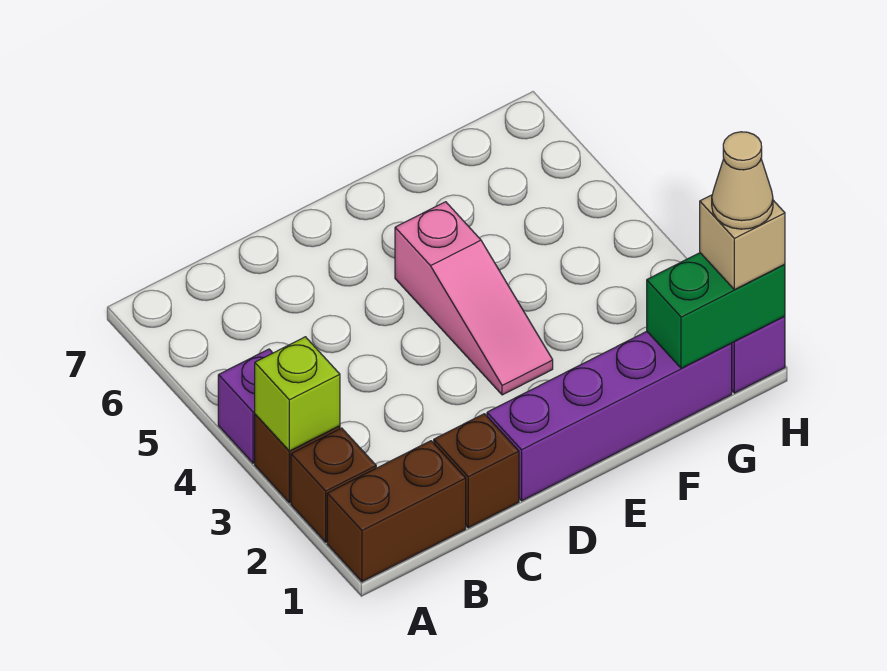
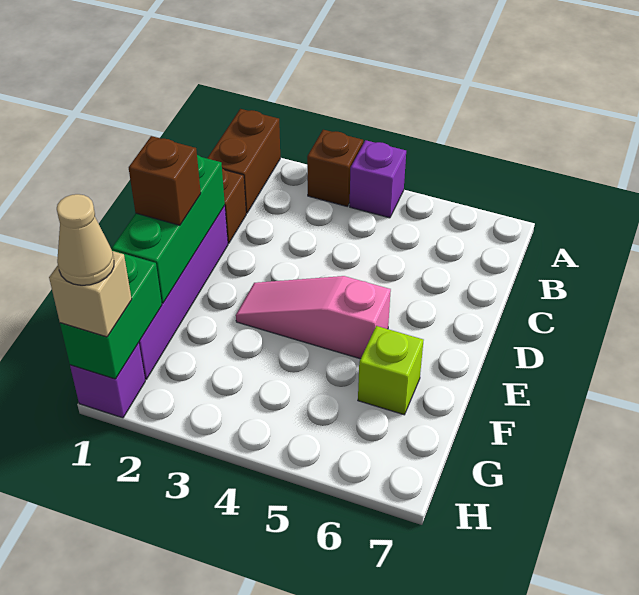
brown 1x1 brick [291,428,376,542] -> brown 1x1 brick moved to [129,136,201,225]
lime 1x1 brick [255,337,340,451] -> lime 1x1 brick moved to [358,326,423,415]
none -> green 1x3 brick [112,155,225,303]

